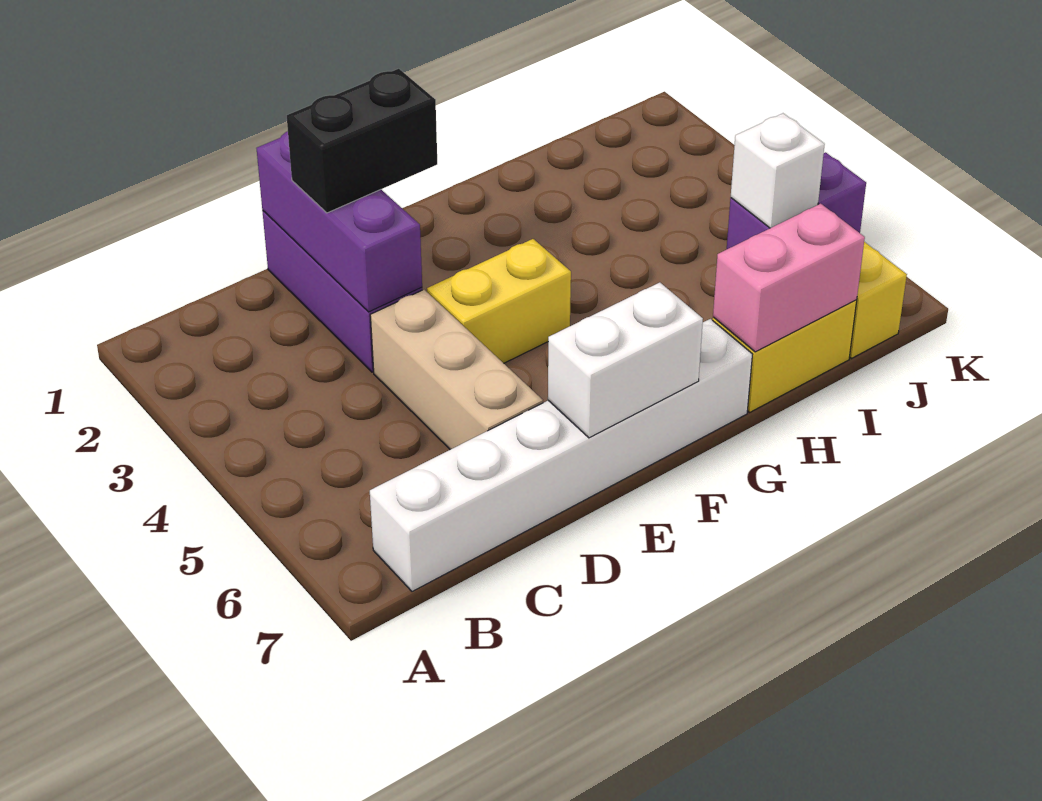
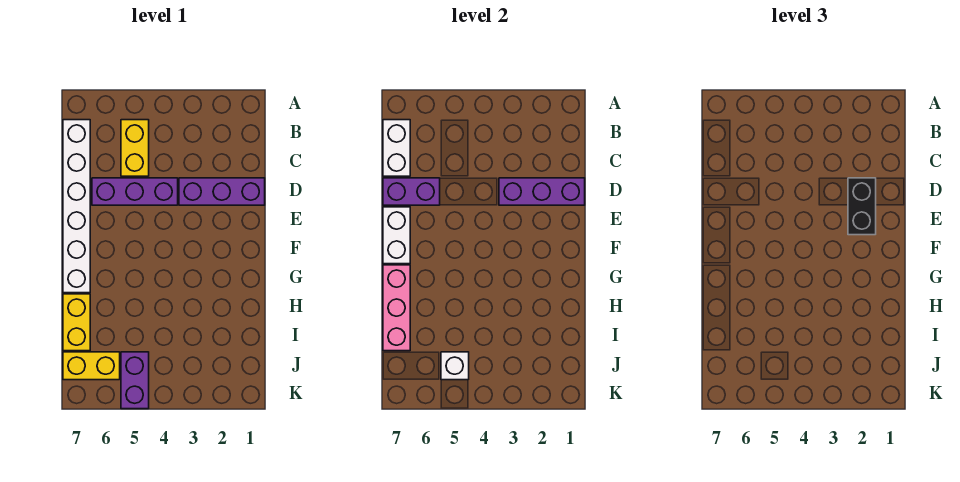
none -> white 1x2 brick [383,120,410,176]
tan 1x3 brick [370,290,543,450] -> purple 1x3 brick [92,178,178,205]
none -> purple 1x2 brick [383,178,440,205]
yellow 1x2 brick [427,239,571,363] -> yellow 1x2 brick moved to [121,120,149,176]
pink 1x2 brick [713,204,865,352] -> pink 1x3 brick [383,265,410,351]

